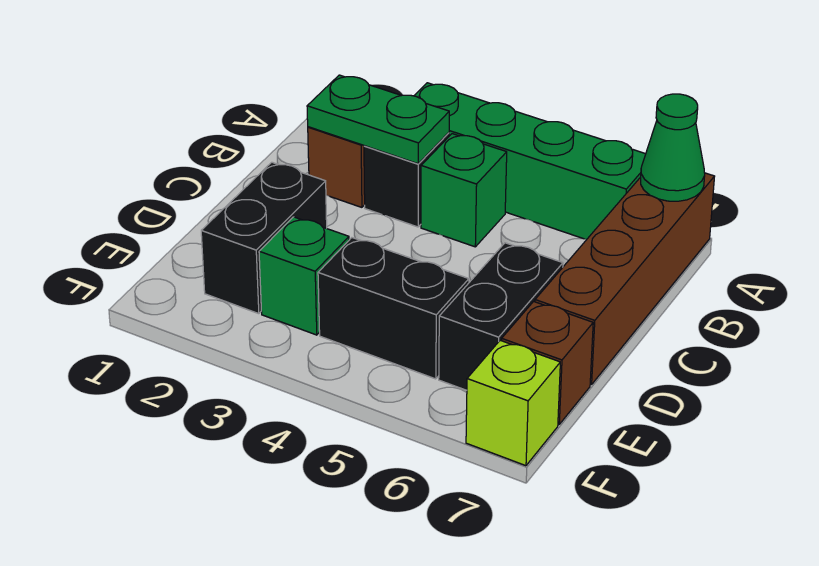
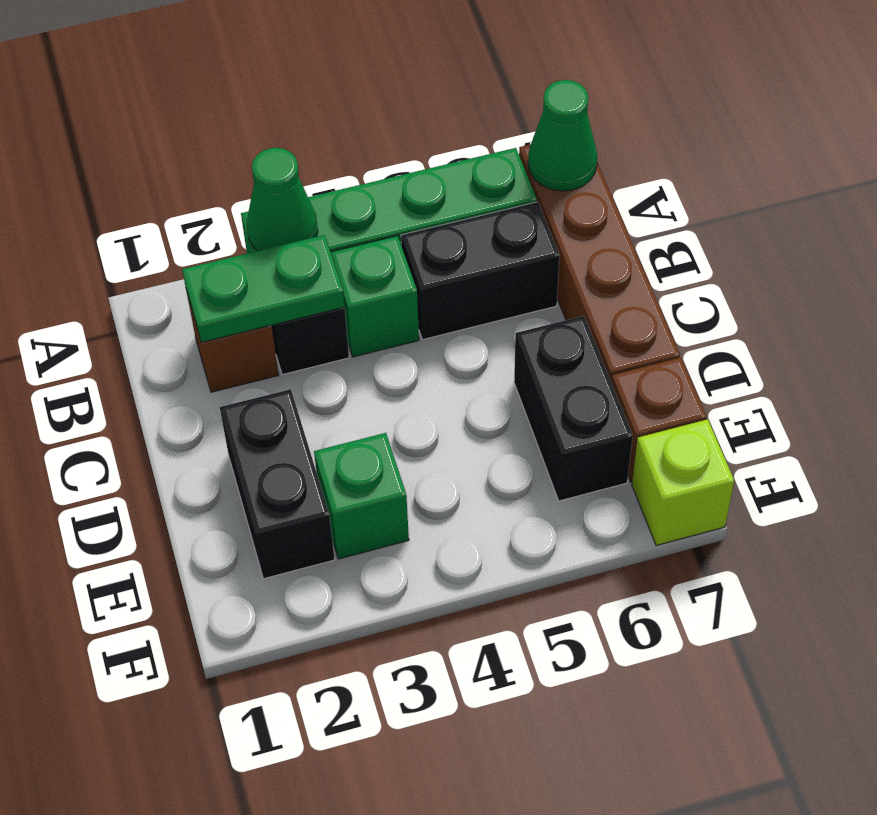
none -> green 1x1 cone [247,148,318,251]
black 1x2 brick [318,238,469,379] -> black 1x2 brick moved to [401,202,560,340]

